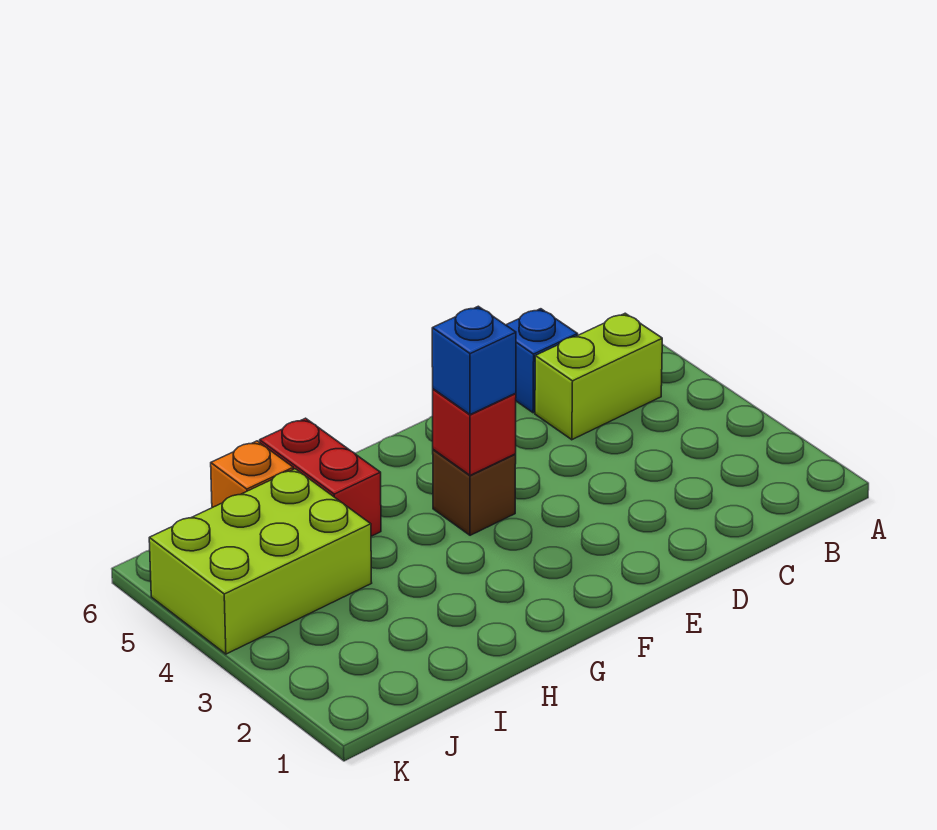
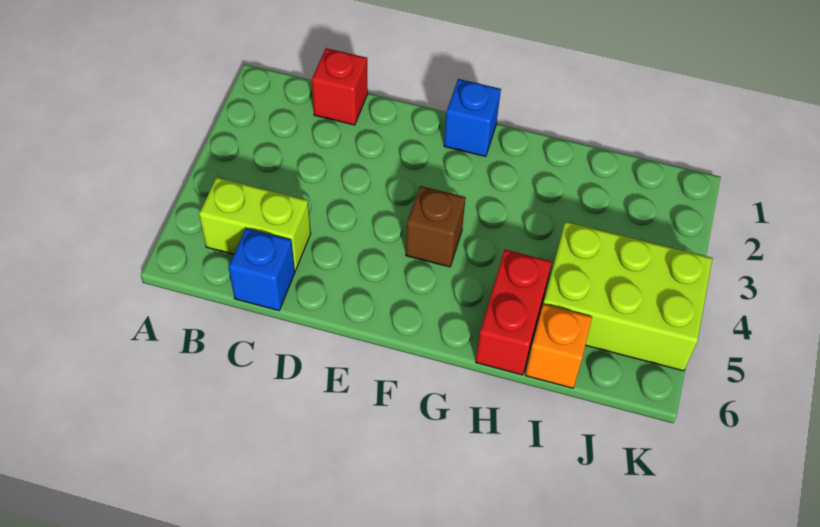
red 1x1 brick [433,389,516,475] -> red 1x1 brick moved to [312,48,368,125]
blue 1x1 brick [432,306,516,415] -> blue 1x1 brick moved to [444,79,501,157]

